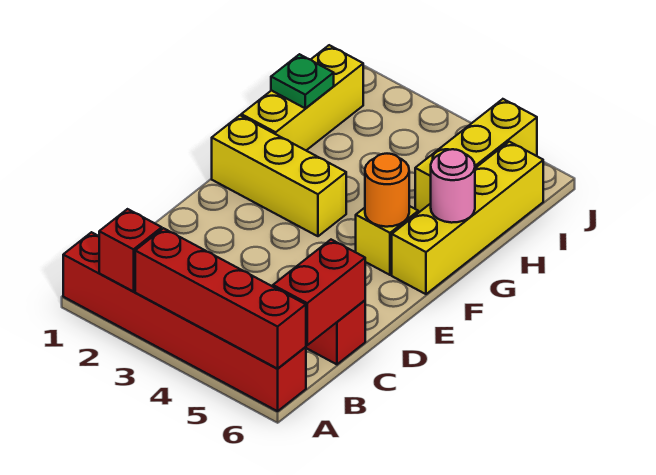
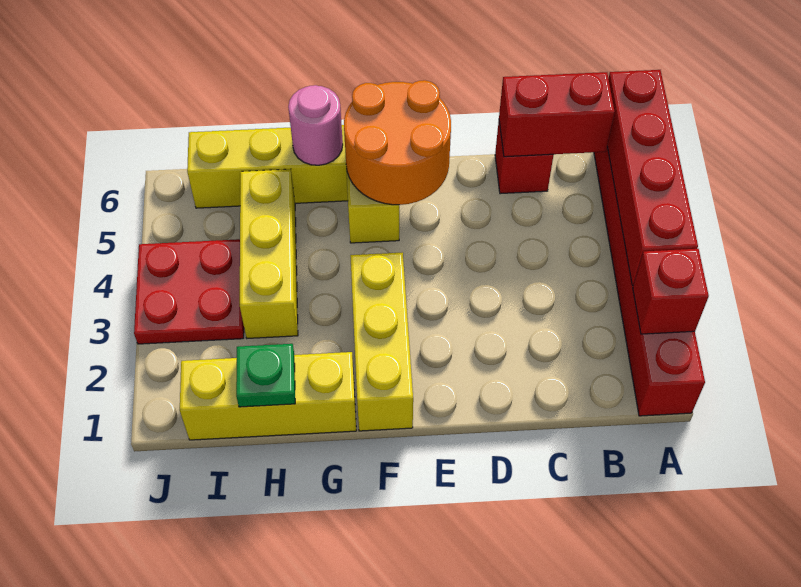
orange 1x1 round brick [365,154,409,227] -> orange 2x2 round brick [344,80,451,205]
yellow 1x3 brick [415,99,537,212] -> yellow 1x3 brick turned to [240,169,298,338]
none -> red 2x2 plate [134,239,244,344]

